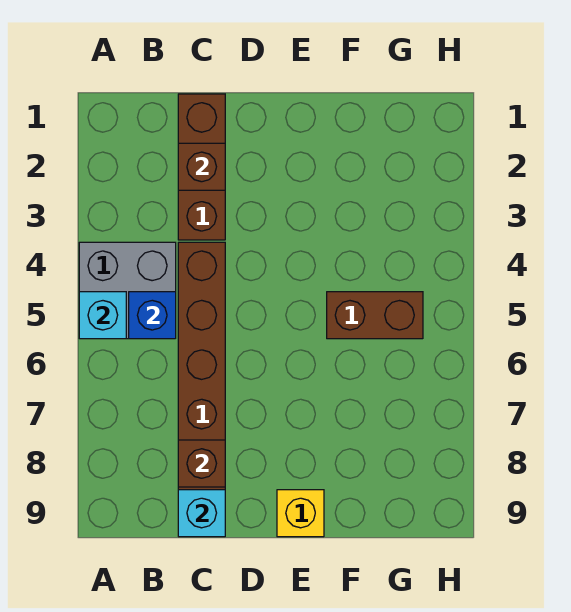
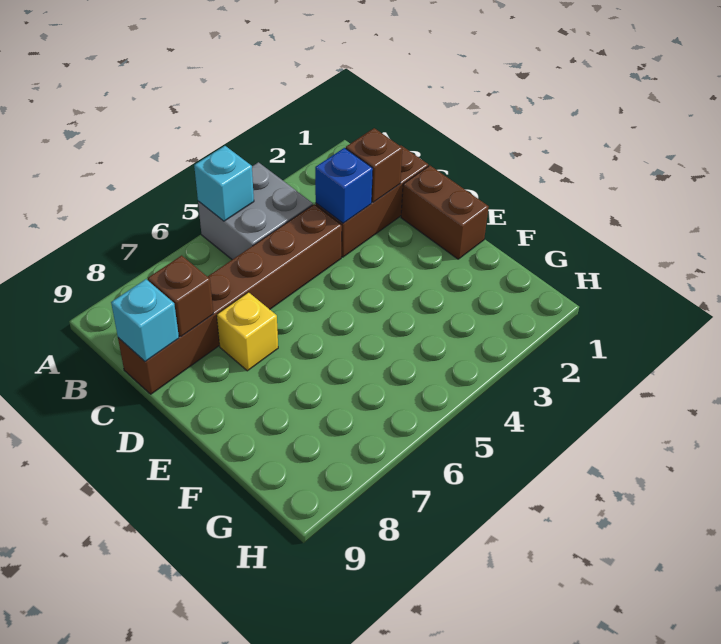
blue 1x1 brick [129,292,176,339] -> blue 1x1 brick moved to [315,148,373,223]
yellow 1x1 brick [277,490,324,537] -> yellow 1x1 brick moved to [217,292,278,371]
brown 1x2 brick [327,292,423,339] -> brown 1x2 brick moved to [401,166,489,259]

